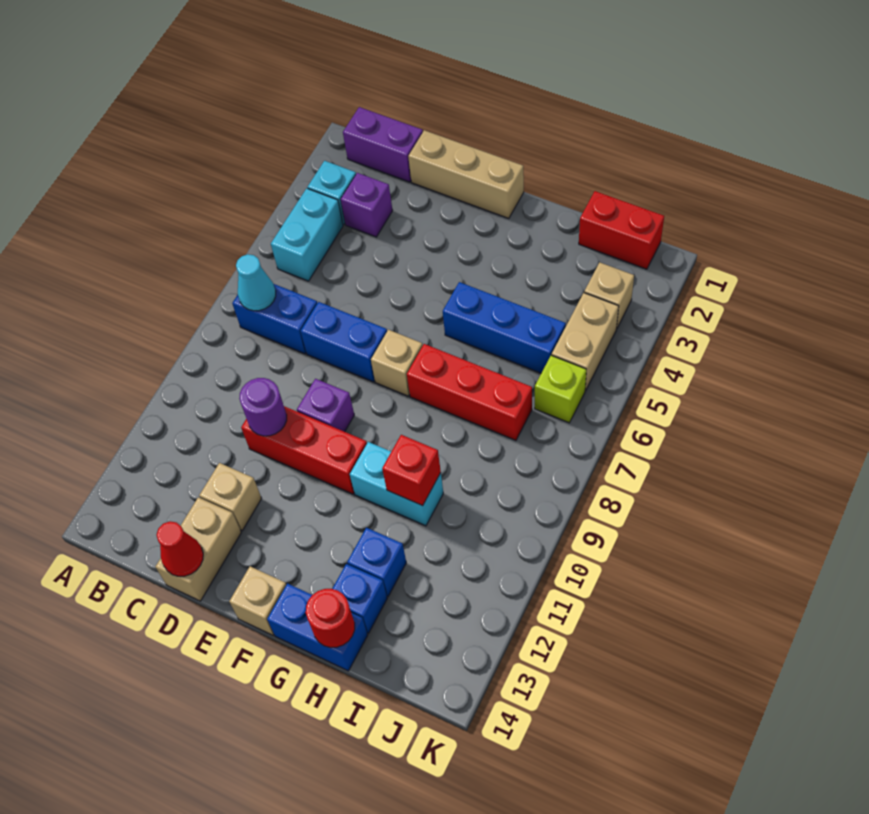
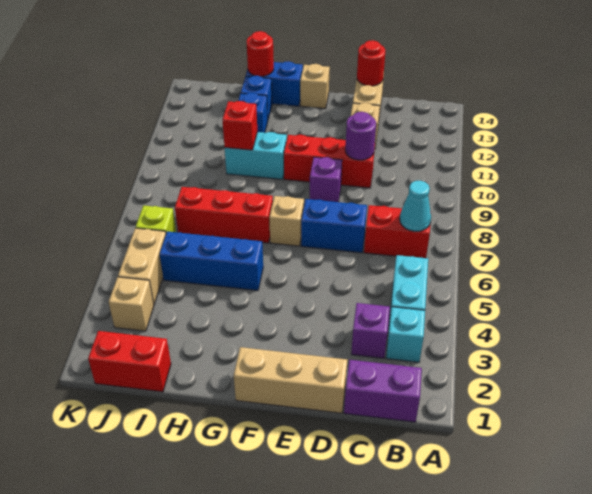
blue 1x2 brick [232,284,317,354] -> red 1x2 brick [364,205,431,258]
red 1x1 cone [157,521,203,576] -> red 1x1 round brick [357,40,385,86]

